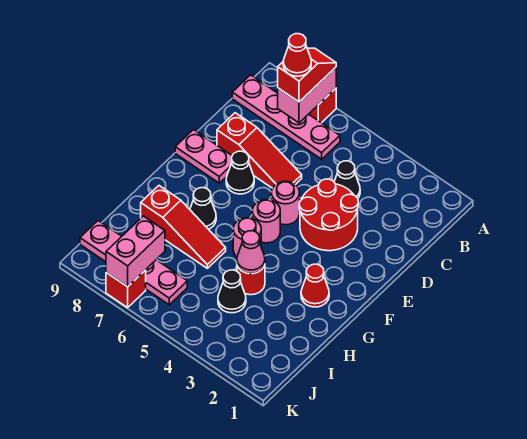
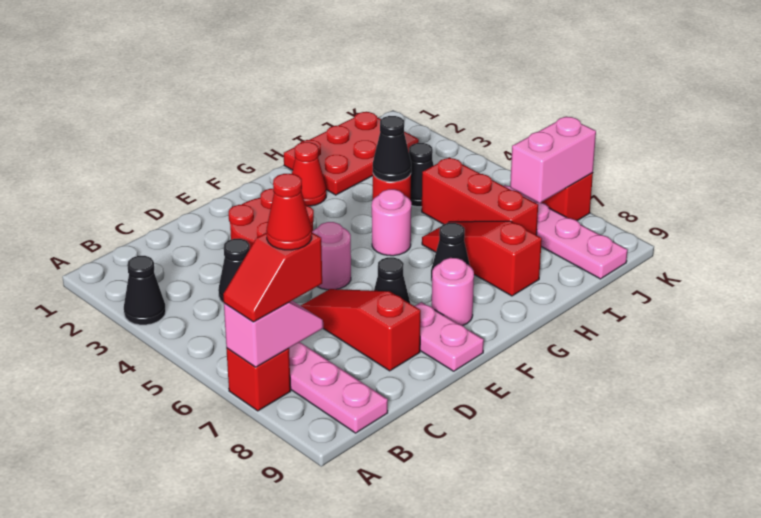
none -> black 1x1 cone [124,256,166,325]
pink 1x2 brick [278,67,336,123] -> pink 1x2 slope [224,301,323,367]
pink 1x1 round brick [252,200,280,243] -> pink 1x1 round brick moved to [432,258,474,326]
none -> red 2x3 plate [284,112,419,195]
pink 1x1 cone [237,231,265,274] -> black 1x1 cone [373,116,411,182]
none -> red 1x3 brick [422,157,538,235]

